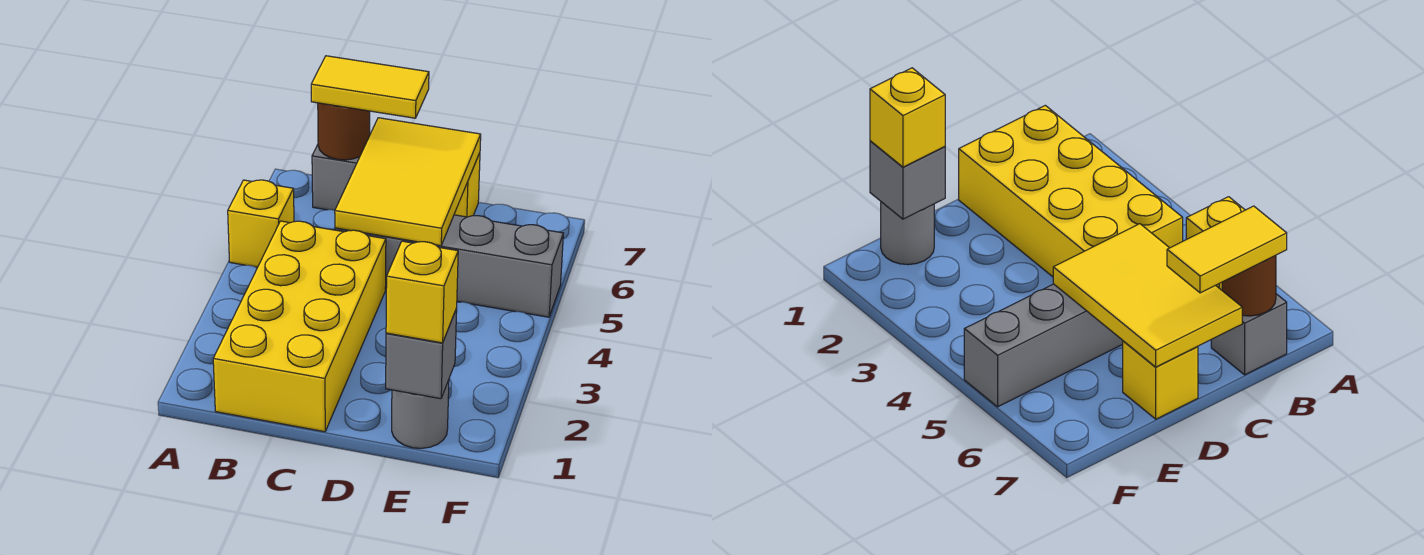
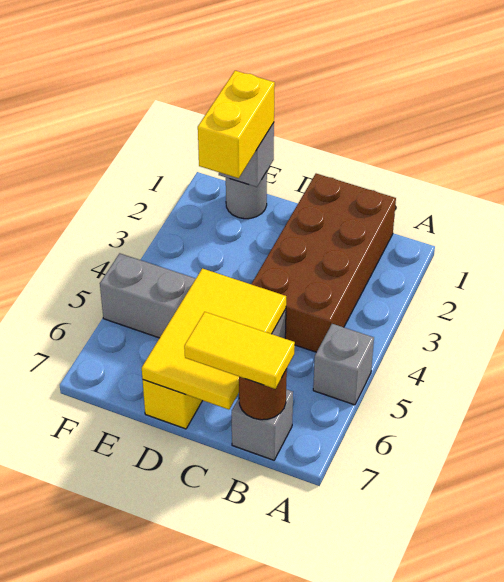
yellow 1x1 brick [228,180,294,267] -> grey 1x1 brick [313,324,374,405]
yellow 2x4 brick [213,221,386,432] -> brown 2x4 brick [251,174,396,352]
yellow 1x1 brick [386,241,458,343] -> yellow 1x2 brick [198,71,275,178]

